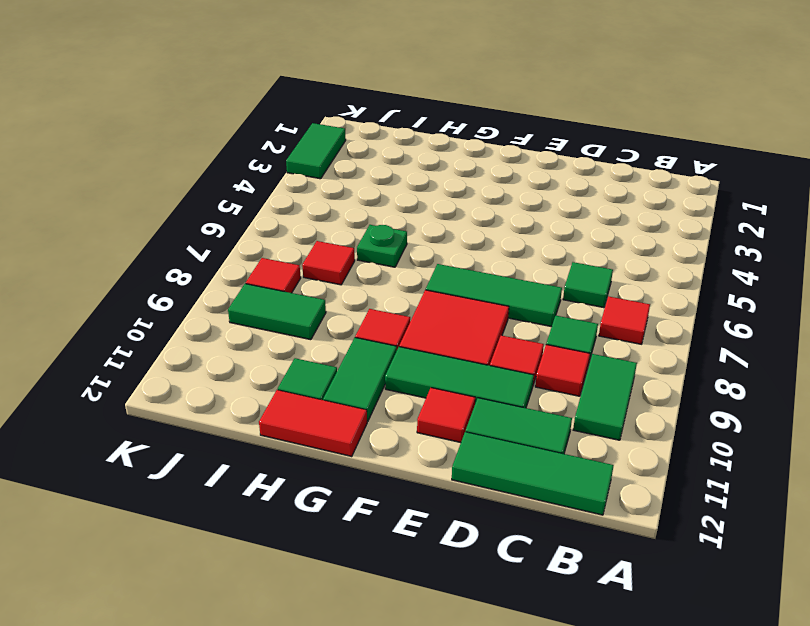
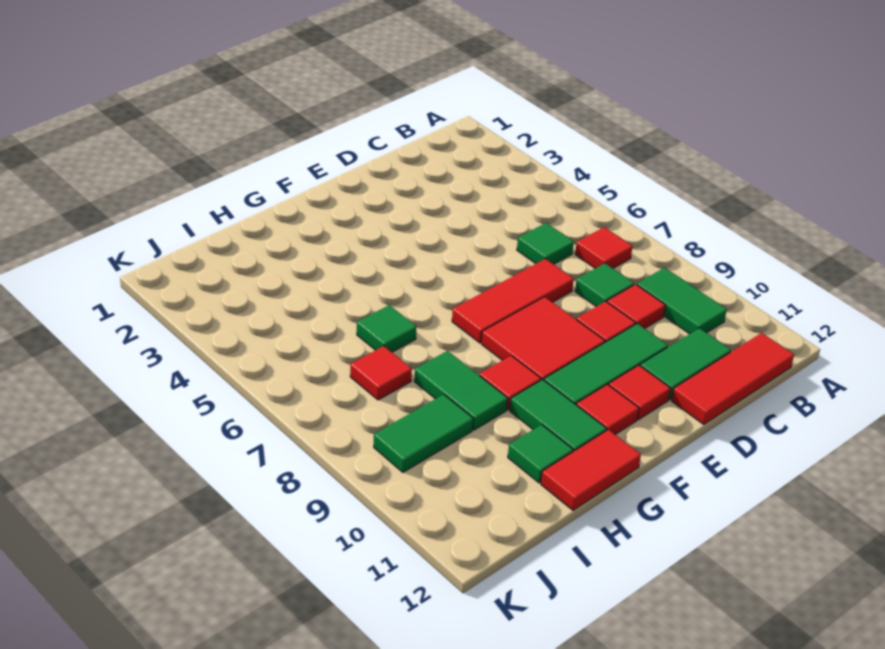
green 1x3 tile [452,432,614,515] -> red 1x3 tile [672,333,794,425]
green 1x3 tile [426,264,562,327] -> red 1x3 tile [452,259,574,343]
green 1x1 plate [357,225,407,267] -> green 1x1 tile [357,305,417,352]
red 1x1 tile [246,258,301,293] -> red 1x1 tile moved to [576,384,639,434]
green 1x2 tile [286,123,346,179] -> green 1x2 tile moved to [414,351,508,430]

